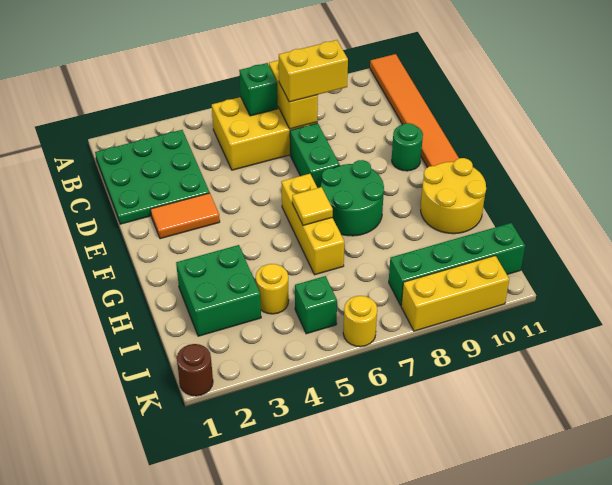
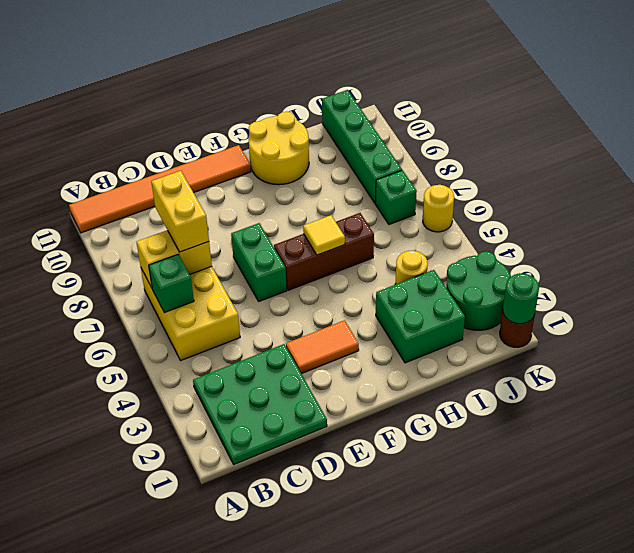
green 1x2 brick [290,123,340,188] -> green 1x2 brick turned to [231,223,287,301]
orange 1x2 tile [150,193,220,239] -> orange 1x2 tile turned to [286,320,359,374]
green 1x1 round brick [392,123,423,171] -> green 1x1 round brick moved to [503,273,539,324]
yellow 1x3 brick [281,174,344,275] -> brown 1x3 brick [274,213,374,290]
green 2x2 round brick [321,160,384,236] -> green 2x2 round brick moved to [446,251,511,330]
green 1x1 brick [295,276,337,334] -> green 1x1 brick moved to [375,170,417,224]
yellow 1x3 brick [401,256,509,331] -> none

